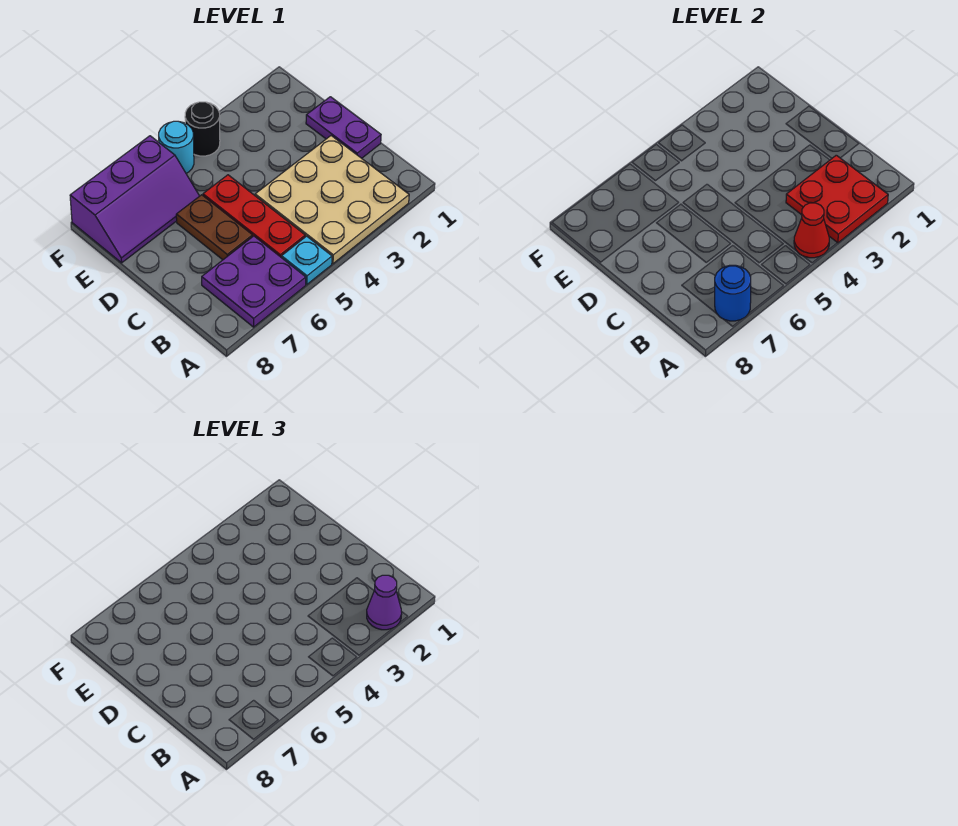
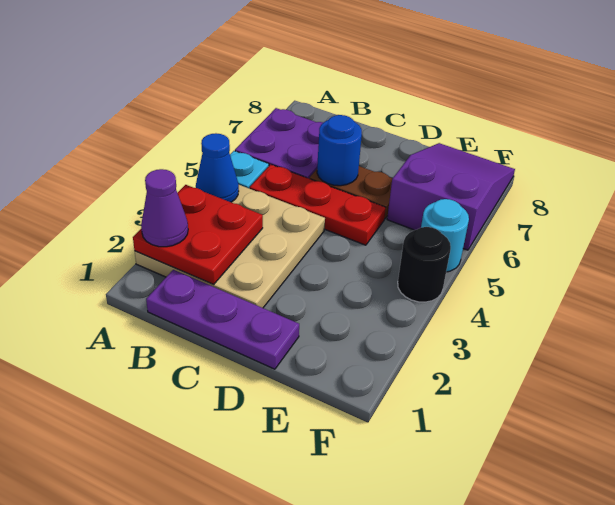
red 1x1 cone [794,203,829,258] -> blue 1x1 cone [196,133,239,202]
blue 1x1 round brick [715,265,751,321] -> blue 1x1 round brick moved to [317,115,362,186]
purple 1x2 plate [306,97,381,158] -> purple 1x3 plate [146,270,299,369]
purple 2x3 slope [70,136,199,263] -> purple 2x3 slope turned to [387,143,515,250]

